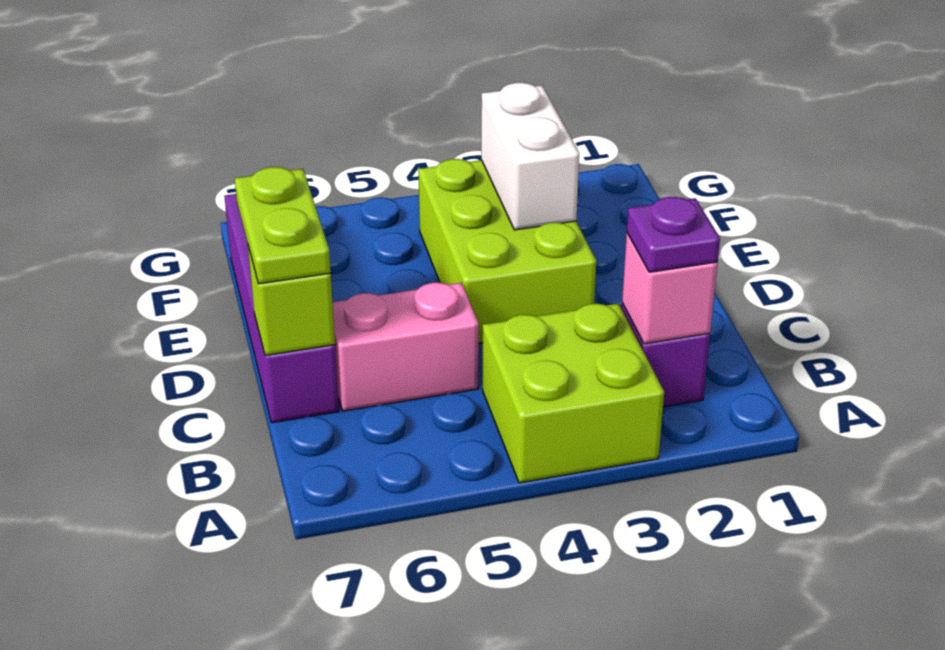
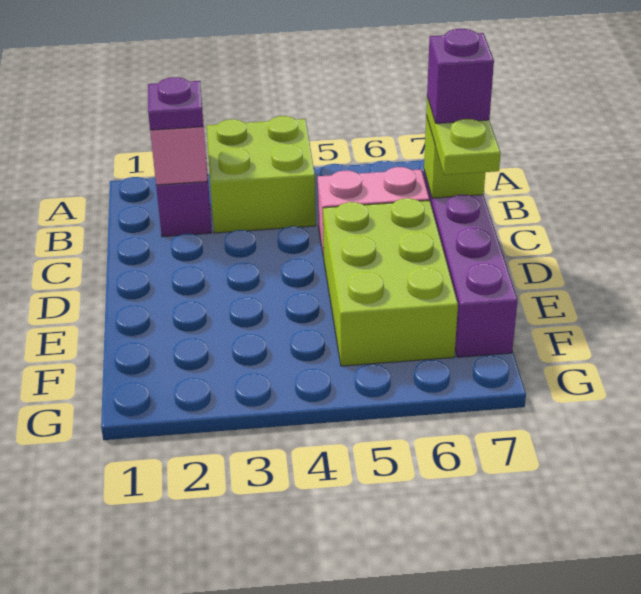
none -> purple 1x1 brick [427,29,494,123]
lime 2x3 brick [418,159,596,343] -> lime 2x3 brick moved to [323,198,458,366]
white 1x2 brick [481,83,579,230] -> none

